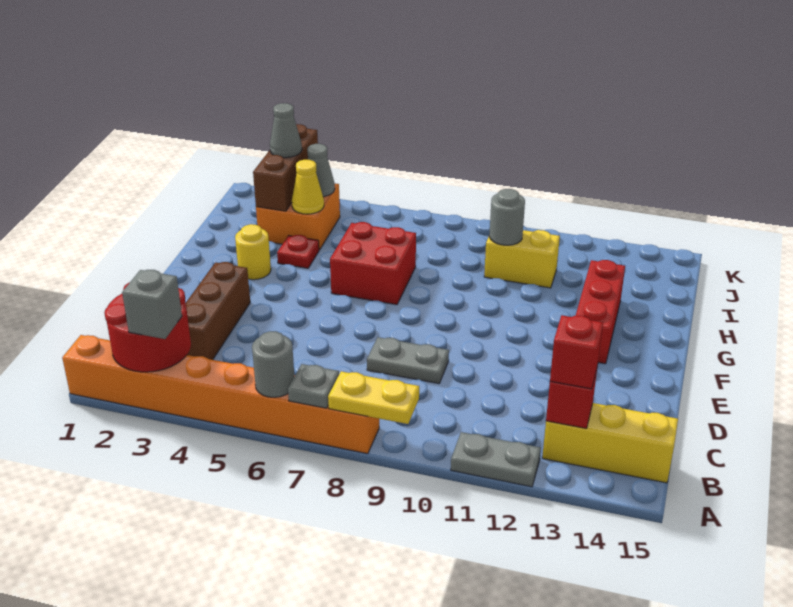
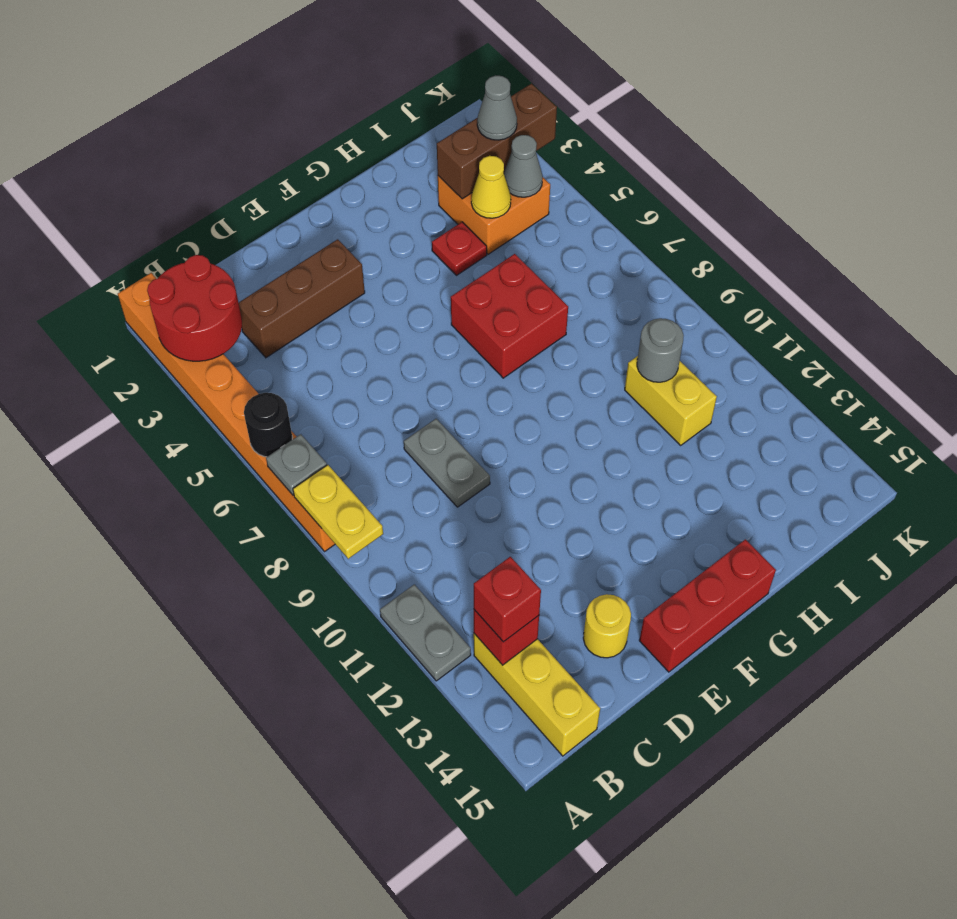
grey 1x1 brick [122,270,182,339] -> none
grey 1x1 round brick [252,331,294,397] -> black 1x1 round brick [244,393,293,457]
red 1x3 brick [576,260,625,364] -> red 1x3 brick moved to [639,539,776,672]
yellow 1x1 round brick [235,224,271,280] -> yellow 1x1 round brick moved to [583,594,631,658]

